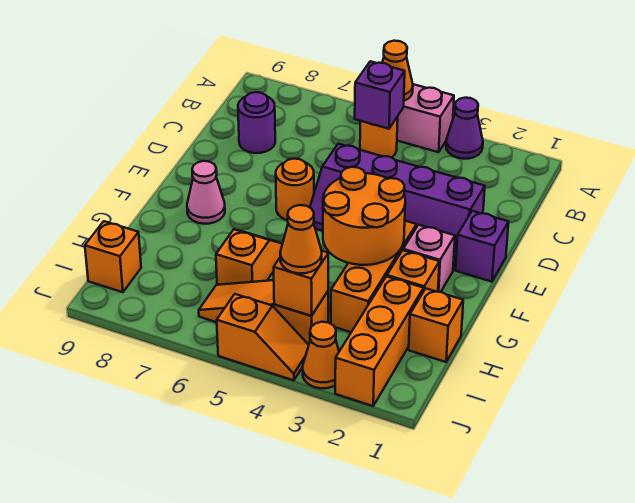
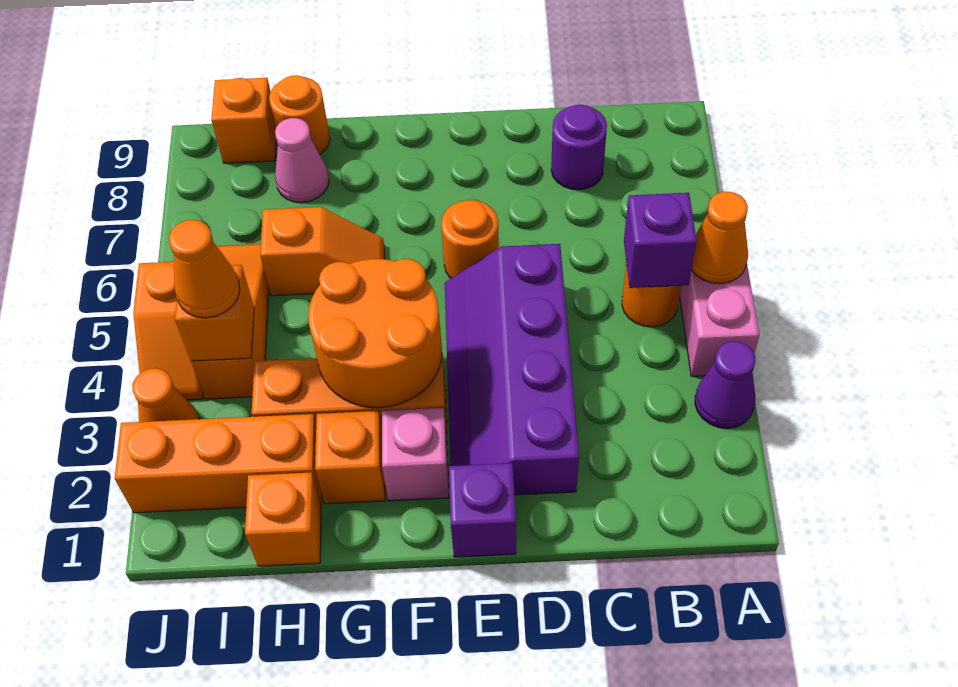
pink 1x1 cone [187,161,225,224] -> pink 1x1 cone moved to [275,118,329,203]
none -> orange 1x1 round brick [269,75,330,154]

